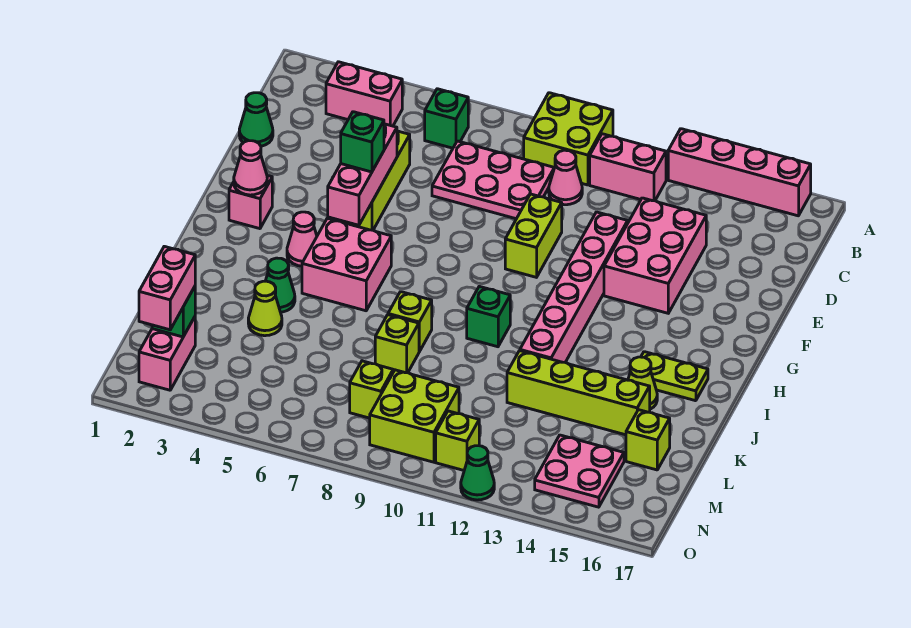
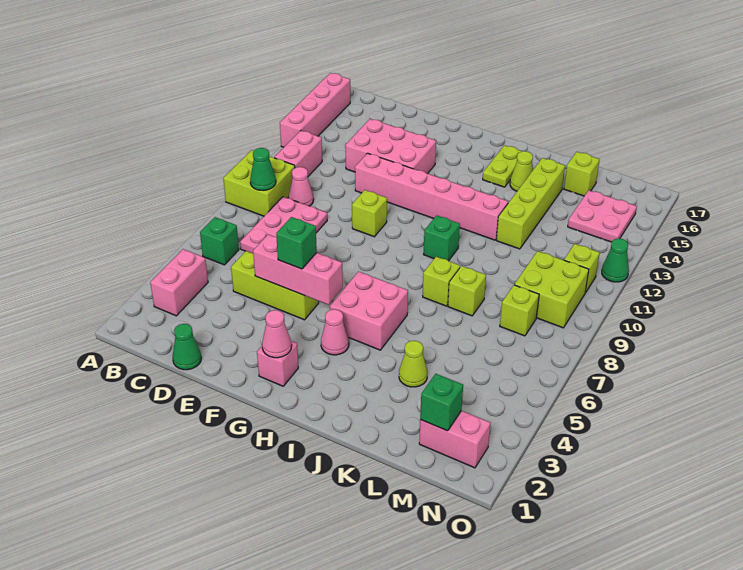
lime 1x2 brick [505,194,562,277] -> lime 1x1 brick [352,190,387,237]
green 1x1 cone [266,258,295,312] -> green 1x1 cone moved to [250,148,276,190]
pink 1x2 brick [139,246,195,330] -> none

